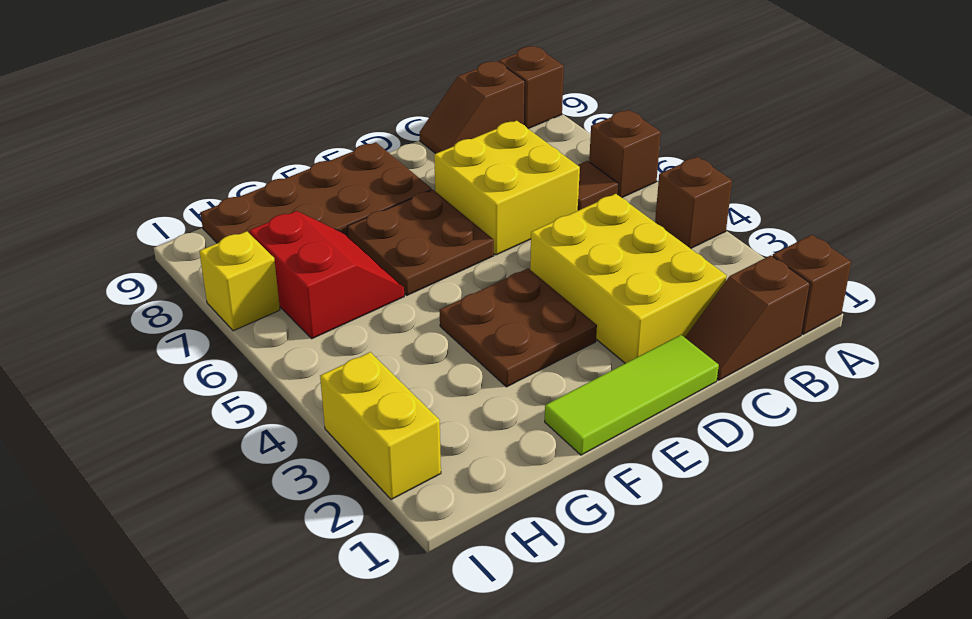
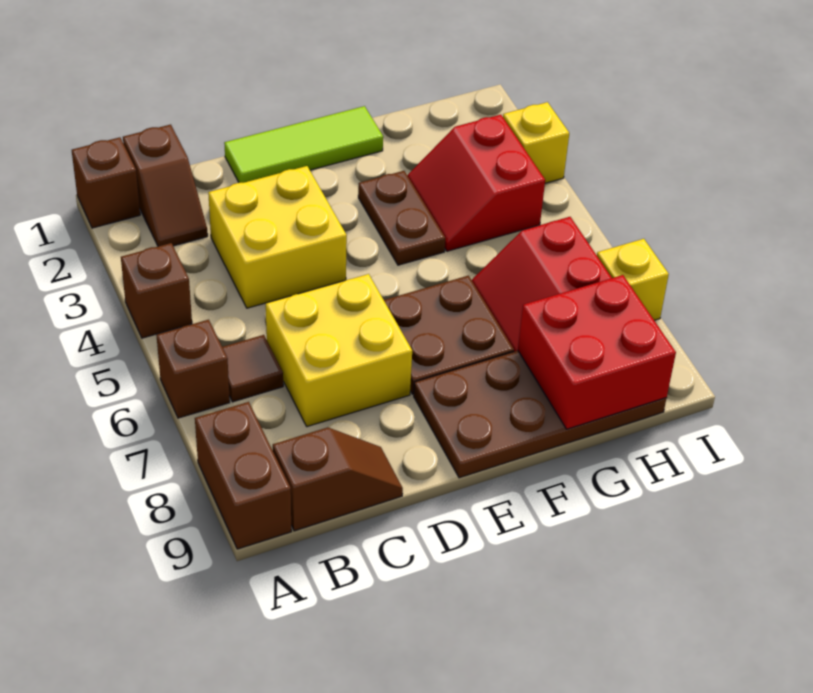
brown 1x1 brick [499,46,564,129] -> brown 1x2 brick [195,402,291,549]
brown 1x2 slope [685,255,810,380] -> brown 1x2 slope turned to [123,125,208,246]
yellow 2x3 brick [530,194,727,363] -> yellow 2x2 brick [208,166,347,308]
brown 2x2 plate [440,268,597,387] -> brown 1x2 plate [358,171,445,265]
none -> red 2x2 slope [407,115,545,251]
none -> red 2x2 brick [518,275,676,429]
yellow 1x2 brick [320,352,441,500] -> yellow 1x1 brick [503,102,569,183]

